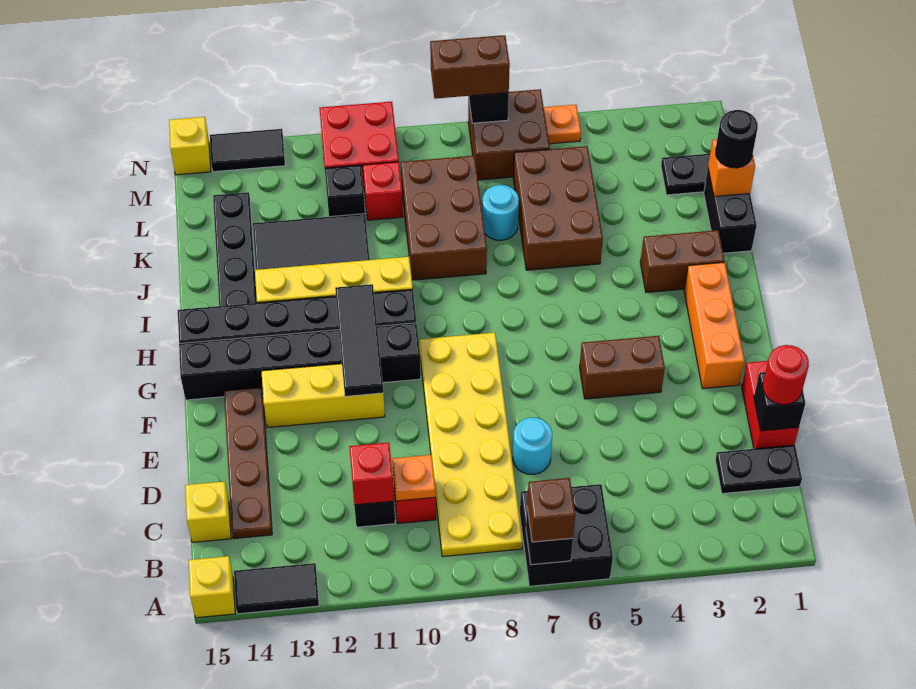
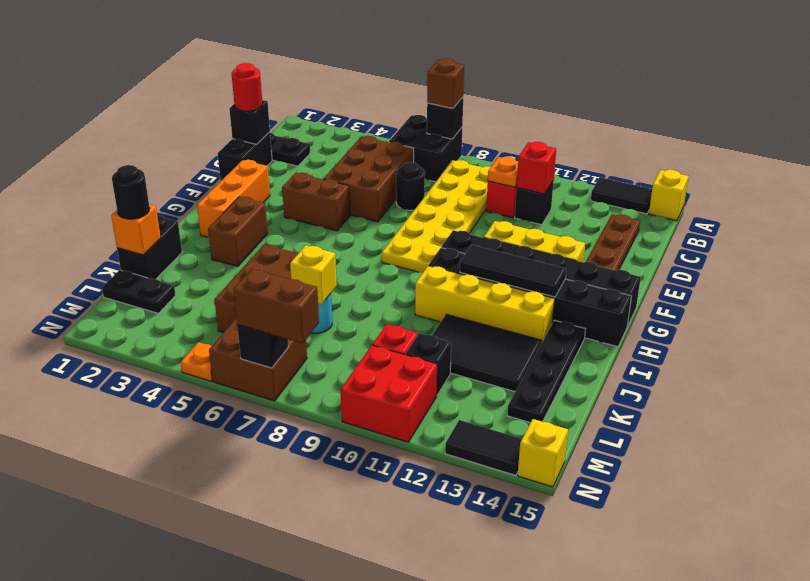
yellow 1x1 brick [185,481,231,542] -> yellow 1x1 brick moved to [290,245,337,304]
red 1x2 brick [742,361,799,449] -> black 1x2 brick [218,132,272,181]
cyan 1x1 round brick [513,417,552,474] -> black 1x1 round brick [396,162,425,210]
black 1x3 tile [335,284,383,396] -> black 1x3 tile turned to [460,245,566,297]
brown 1x2 brick [640,230,725,292] -> brown 1x2 brick turned to [208,197,268,266]
brown 2x3 brick [401,156,487,280] -> brown 2x3 brick moved to [324,136,414,222]

